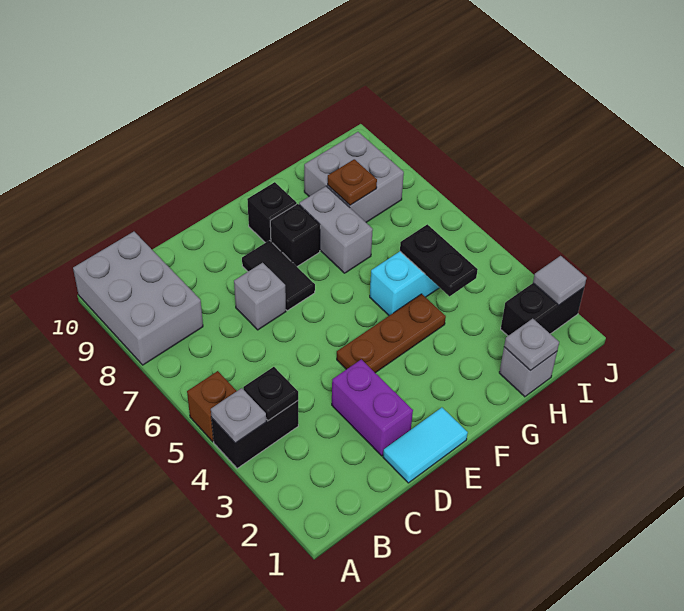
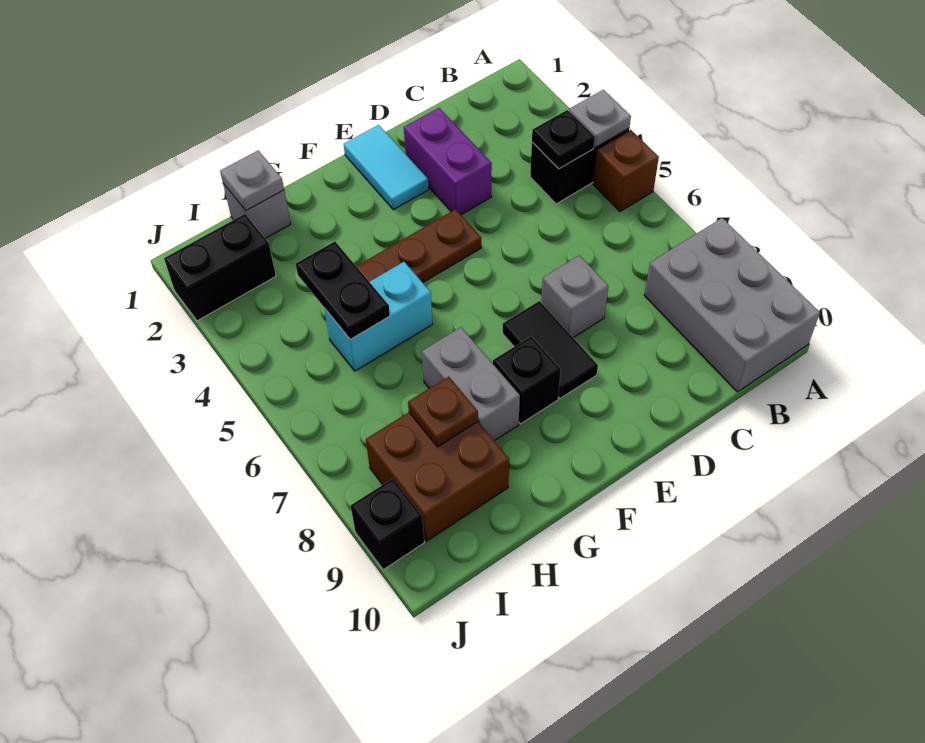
cyan 1x2 tile [383,408,468,483] -> cyan 1x2 tile turned to [344,125,429,210]
black 1x1 brick [247,182,297,243] -> black 1x1 brick moved to [351,479,424,570]
grey 2x2 brick [304,132,404,222] -> brown 2x2 brick [366,412,509,541]
grey 1x1 tile [533,256,587,305] -> none

